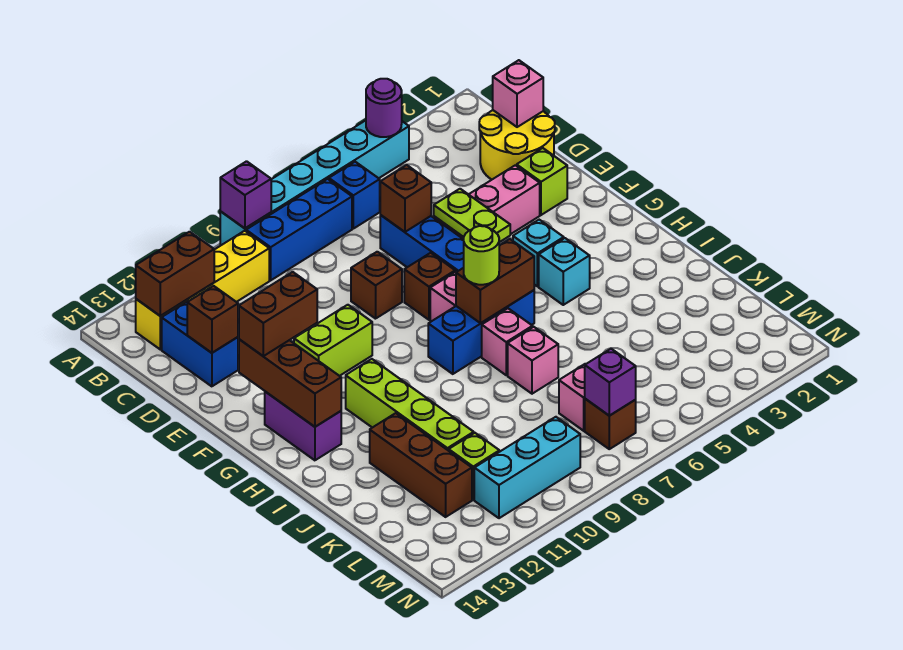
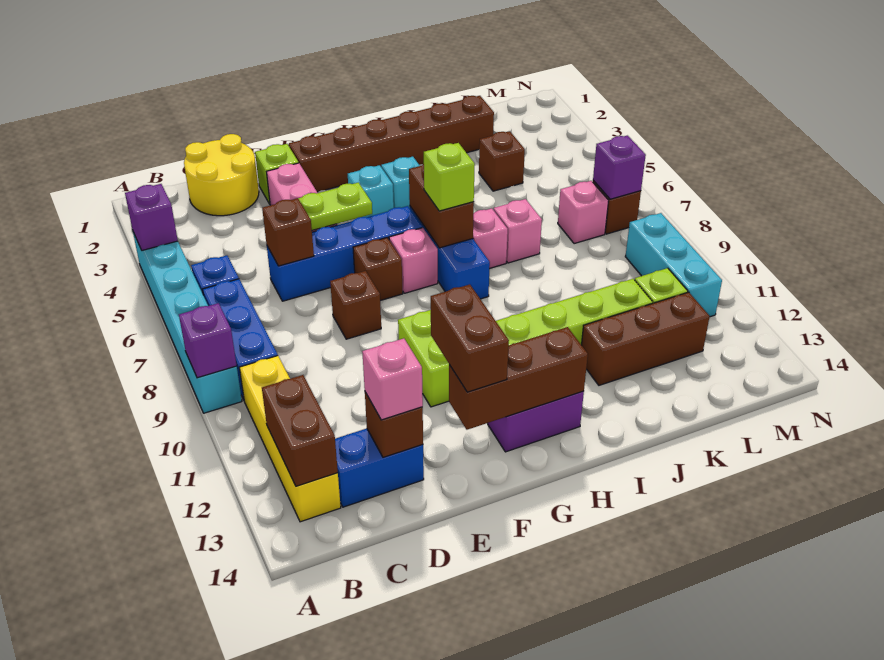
purple 1x1 round brick [366,79,402,137] -> purple 1x1 brick [125,184,178,250]
pink 1x1 brick [493,60,543,127] -> pink 1x1 brick moved to [362,338,423,420]
none -> brown 1x6 brick [289,96,494,192]
lime 1x1 round brick [464,226,499,285] -> lime 1x1 brick [424,143,475,211]
none -> brown 1x1 brick [479,131,525,191]

